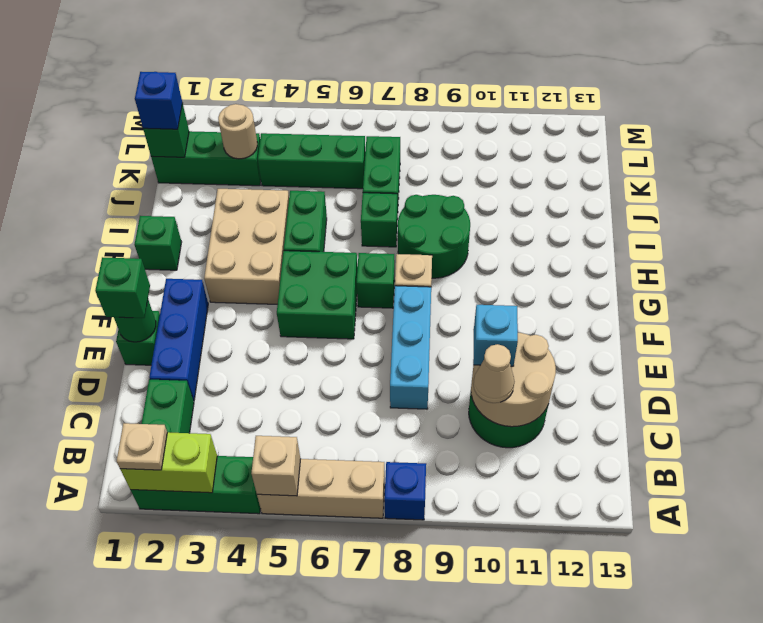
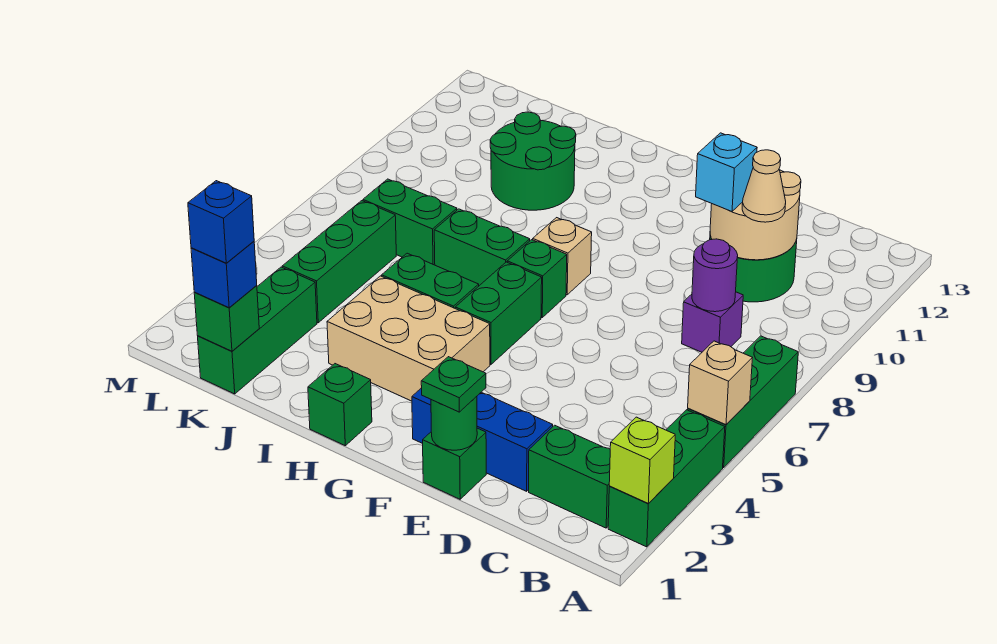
lime 1x2 brick [120,432,217,493] -> lime 1x1 brick [609,417,675,504]
tan 1x1 plate [117,423,167,470] -> none
tan 1x3 brick [257,459,385,518] -> green 1x3 brick [688,336,798,468]
blue 1x1 brick [384,462,426,520] -> blue 1x1 brick moved to [188,181,254,263]
none -> purple 1x1 brick [682,292,743,352]
none -> purple 1x1 round brick [692,239,738,312]
cyan 1x3 brick [390,286,431,409] -> none
green 1x1 brick [95,257,150,318] -> green 1x1 plate [421,357,486,412]
green 2x2 brick [277,251,358,339] -> green 1x2 brick [455,262,542,364]
green 2x2 round brick [398,195,470,278] -> green 2x2 round brick moved to [490,112,576,210]
green 1x1 brick [361,193,398,247] -> green 1x2 brick [434,209,530,286]
tan 1x1 round brick [218,104,257,159] -> none

